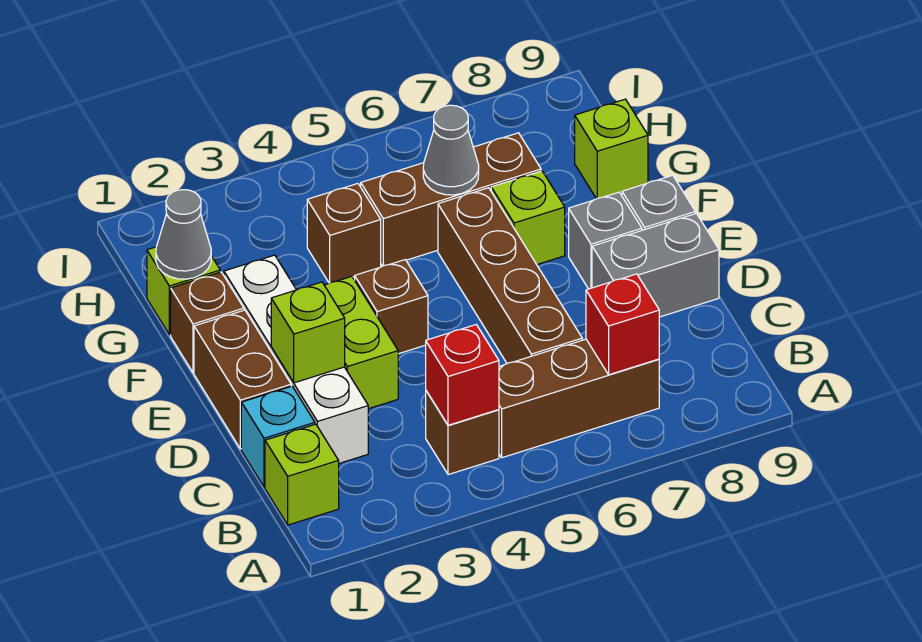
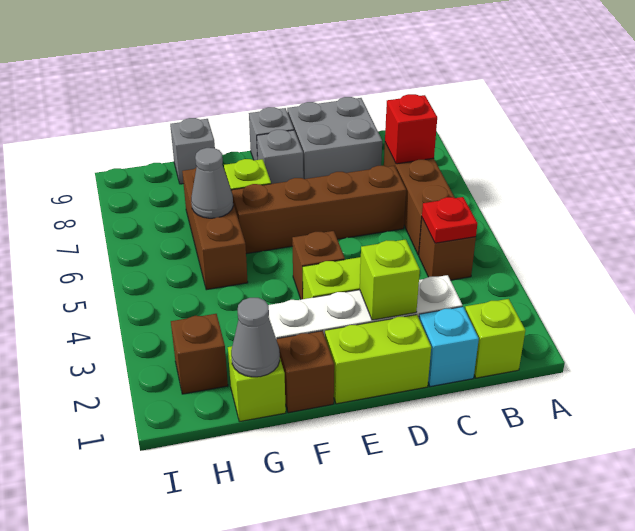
red 1x1 brick [426,325,499,425] -> red 1x1 plate [422,197,477,243]
brown 1x2 brick [194,310,291,449] -> lime 1x2 brick [325,315,431,404]
grey 1x2 brick [592,213,719,317] -> grey 2x2 brick [287,97,382,179]
brown 1x1 brick [307,184,381,283] -> brown 1x1 brick moved to [171,314,228,394]
lime 1x1 brick [575,99,648,199] -> grey 1x1 brick [170,118,215,184]

